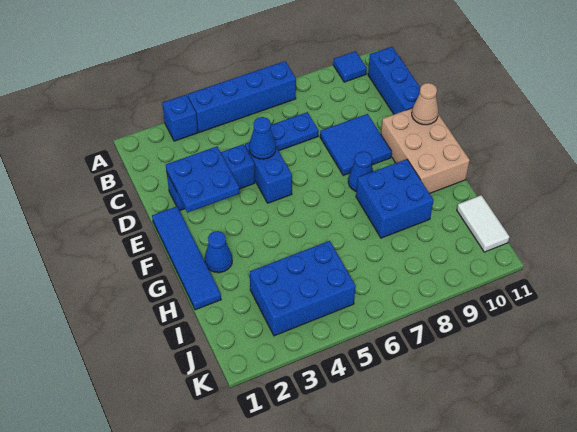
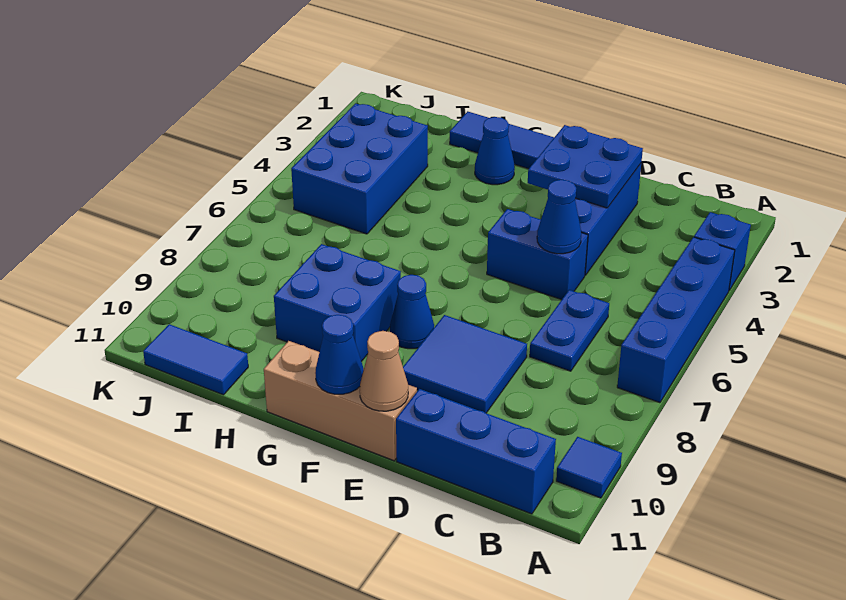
tan 2x3 brick [381,108,470,193] -> tan 1x3 brick [264,341,417,461]
none -> blue 1x1 cone [315,315,364,394]
white 1x2 tile [457,195,510,252] -> blue 1x2 tile [143,324,248,395]

